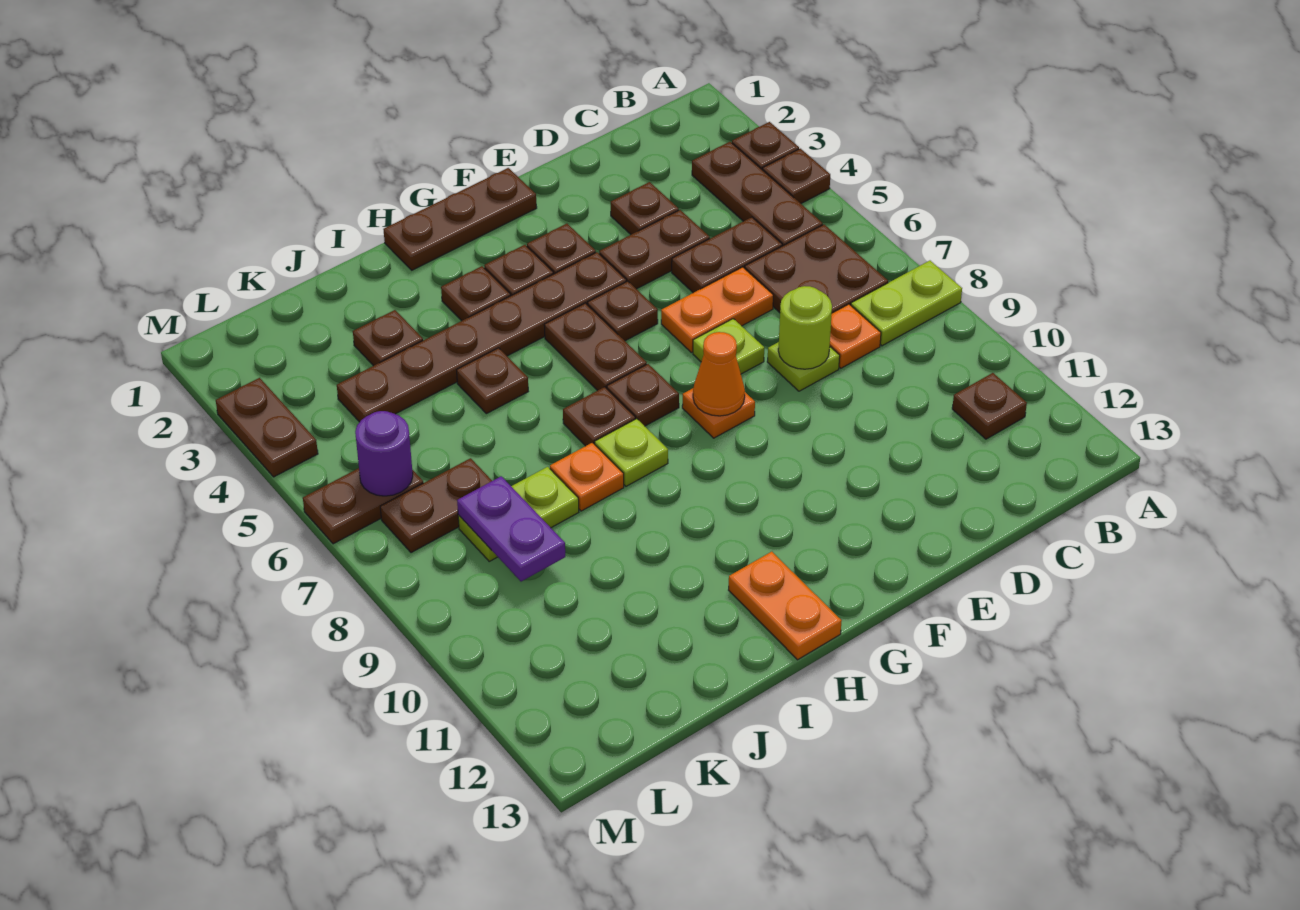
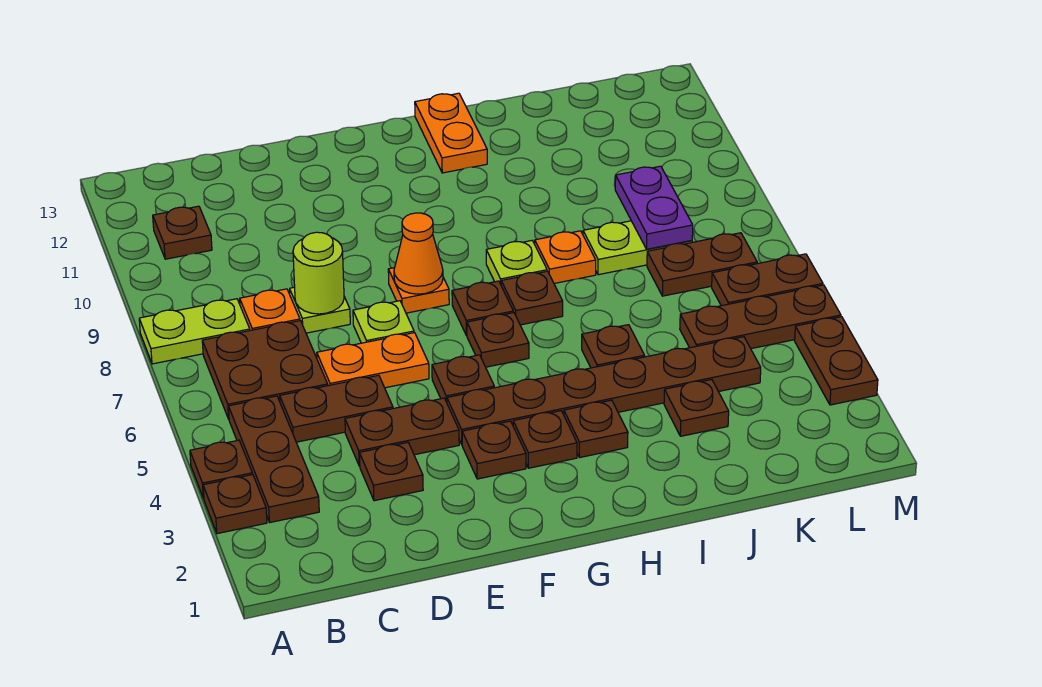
brown 1x3 plate [383,168,537,270] -> brown 1x3 plate moved to [680,285,841,349]
brown 1x2 plate [544,303,647,391] -> brown 1x1 plate [467,313,529,367]
purple 1x1 round brick [355,411,413,496] -> none

